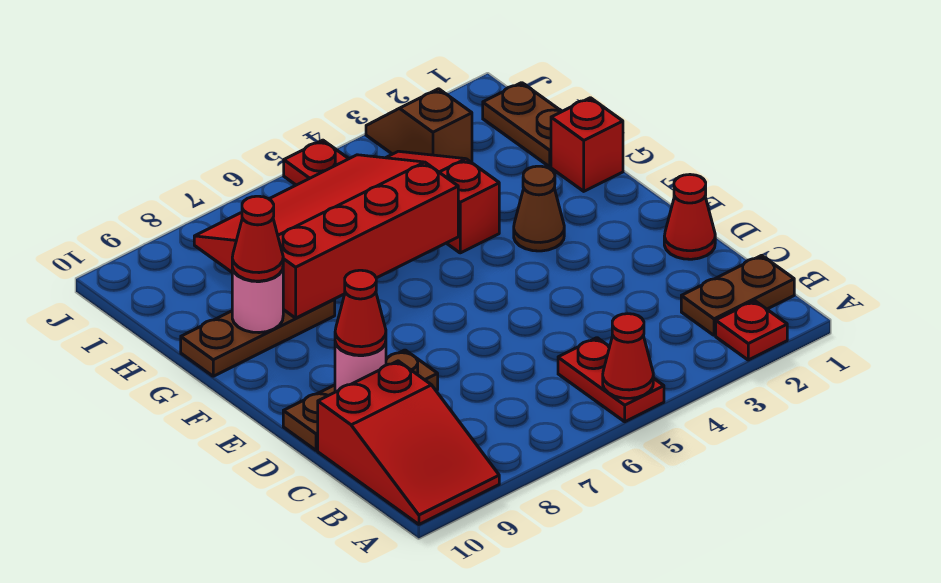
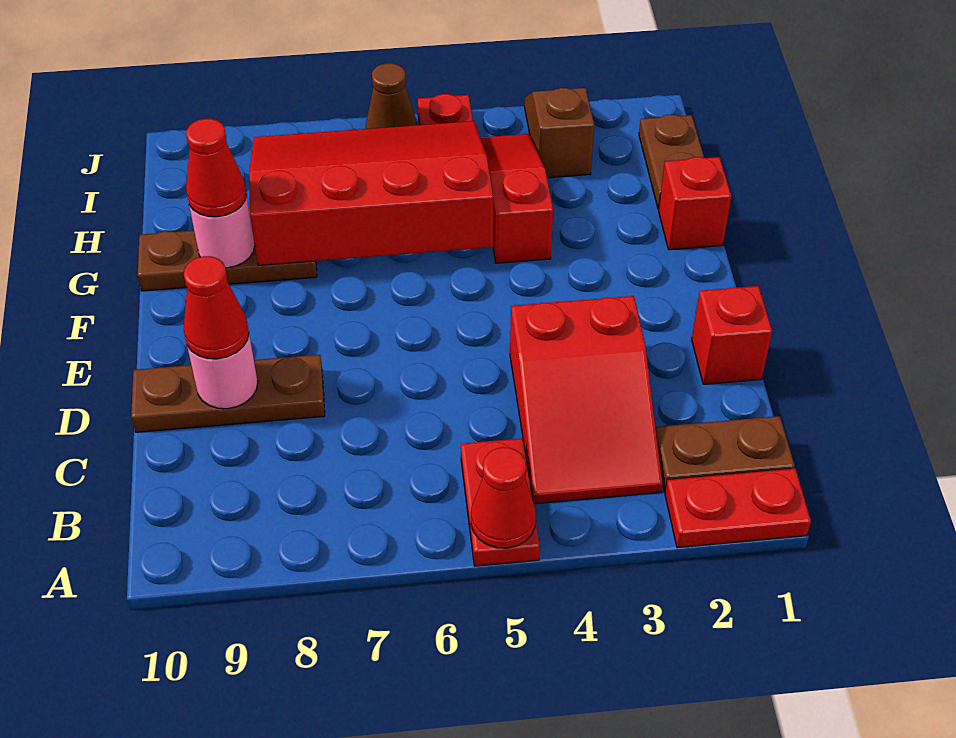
red 1x1 plate [716,301,787,360] -> red 1x2 plate [665,469,811,548]
red 2x3 slope [318,361,499,524] -> red 2x3 slope moved to [510,296,663,504]
red 1x1 cone [664,175,715,259] -> red 1x1 brick [692,286,772,384]
brown 1x1 cone [514,166,564,251] -> brown 1x1 cone moved to [366,63,417,129]

